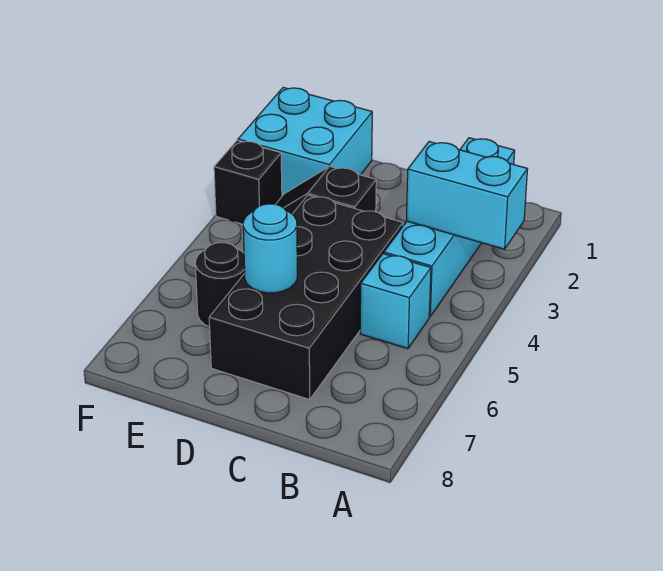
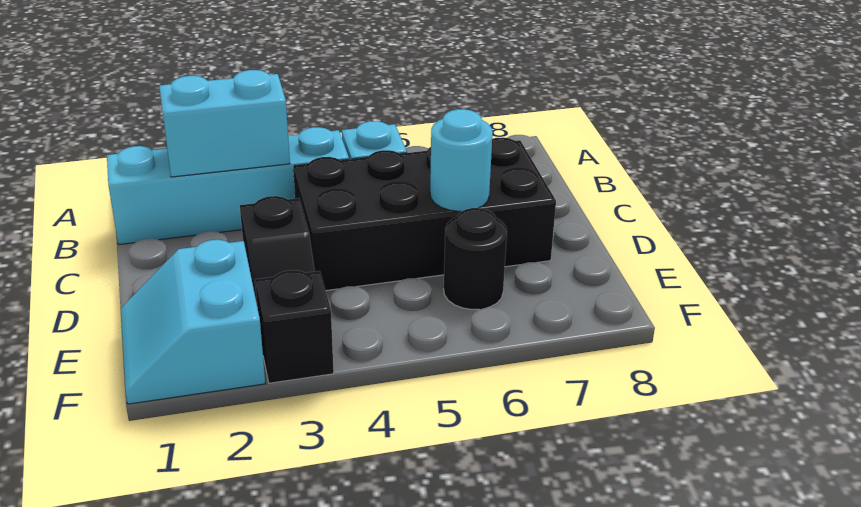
cyan 1x2 brick [406,142,528,249] -> cyan 1x2 brick turned to [159,70,290,177]
cyan 2x2 brick [238,87,372,196] -> cyan 2x2 slope [121,240,265,404]

